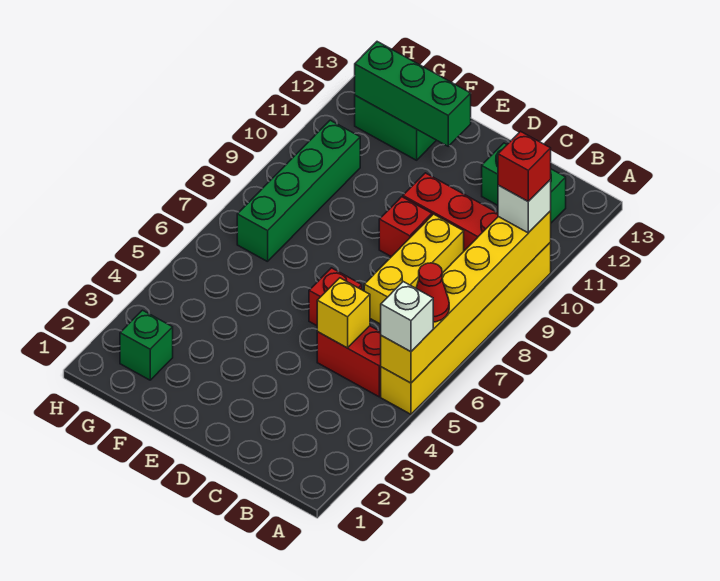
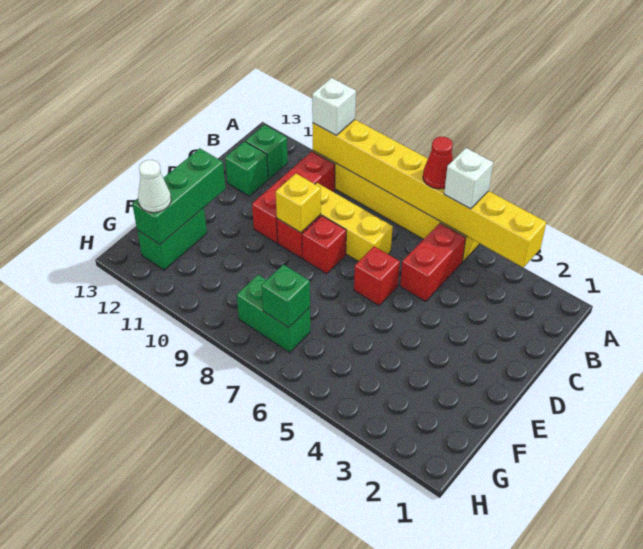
yellow 1x6 brick [381,211,551,383] -> yellow 1x8 brick [313,120,546,268]
red 1x1 brick [498,131,551,201] -> red 1x1 brick moved to [302,216,346,274]
yellow 1x1 brick [317,278,370,348] -> yellow 1x1 brick moved to [276,174,321,233]
green 1x1 brick [120,310,173,380] -> green 1x1 brick moved to [261,265,310,328]
green 1x4 brick [237,120,360,262] -> green 1x2 brick [237,275,310,352]
none -> white 1x1 cone [138,160,171,213]

